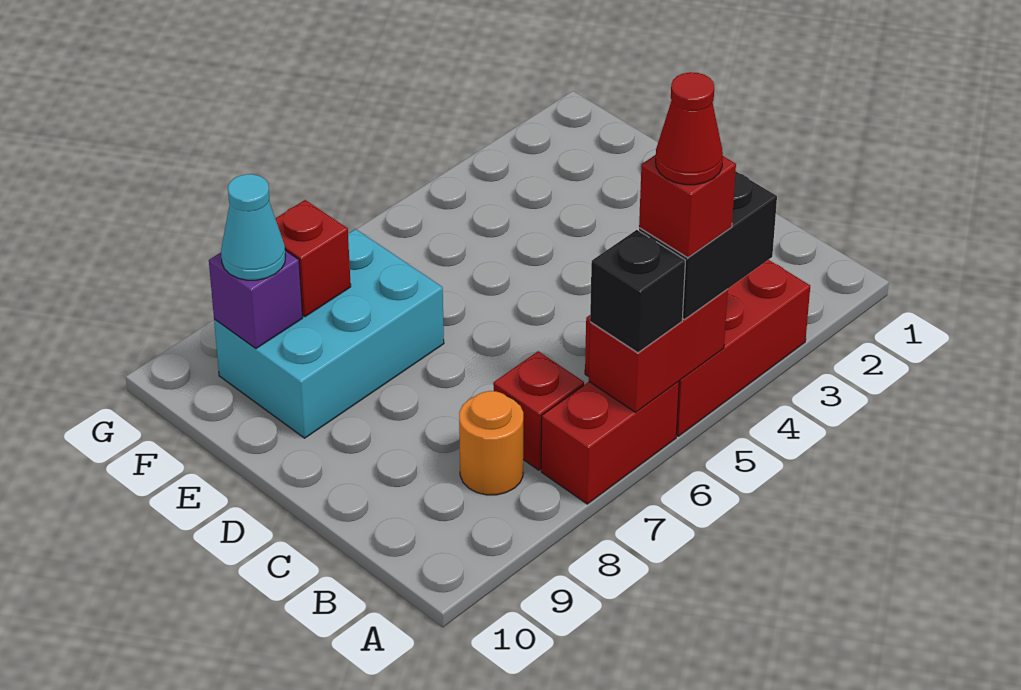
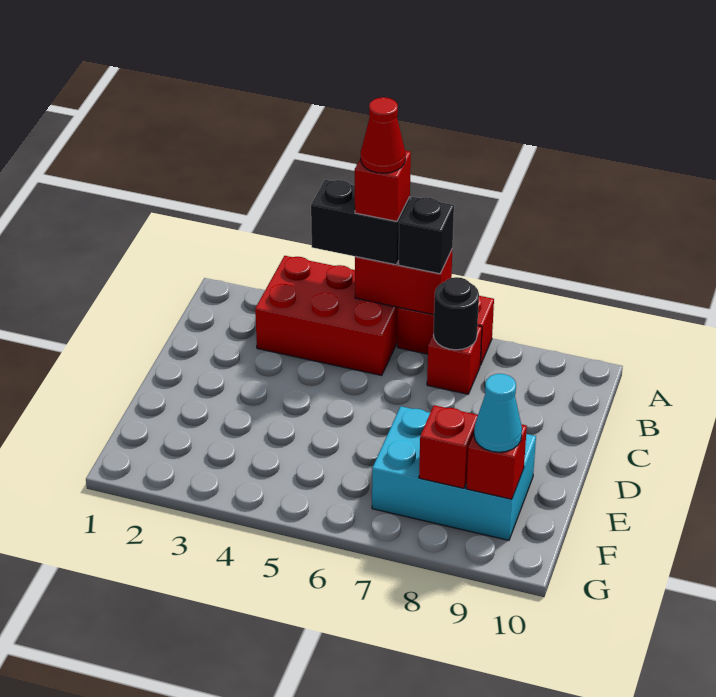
none -> black 1x1 round brick [433,277,479,350]
orange 1x1 round brick [459,391,523,495] -> none
purple 1x1 brick [209,250,303,348] -> red 1x1 brick [466,424,527,499]

